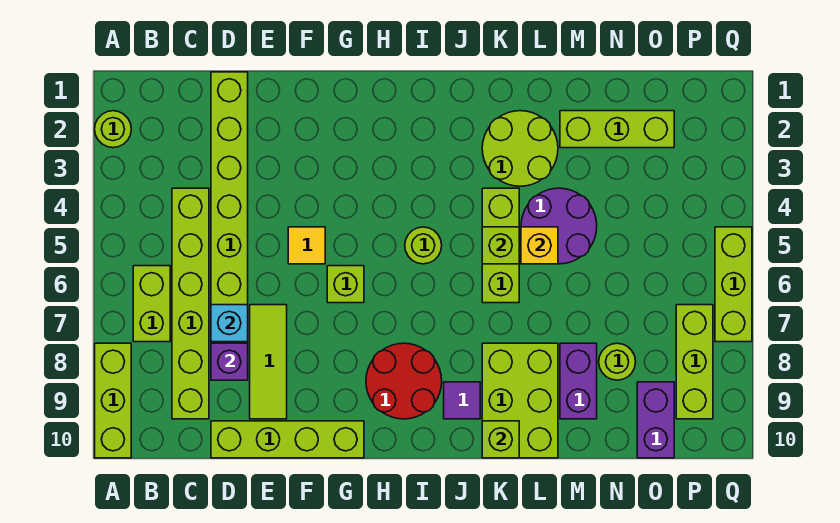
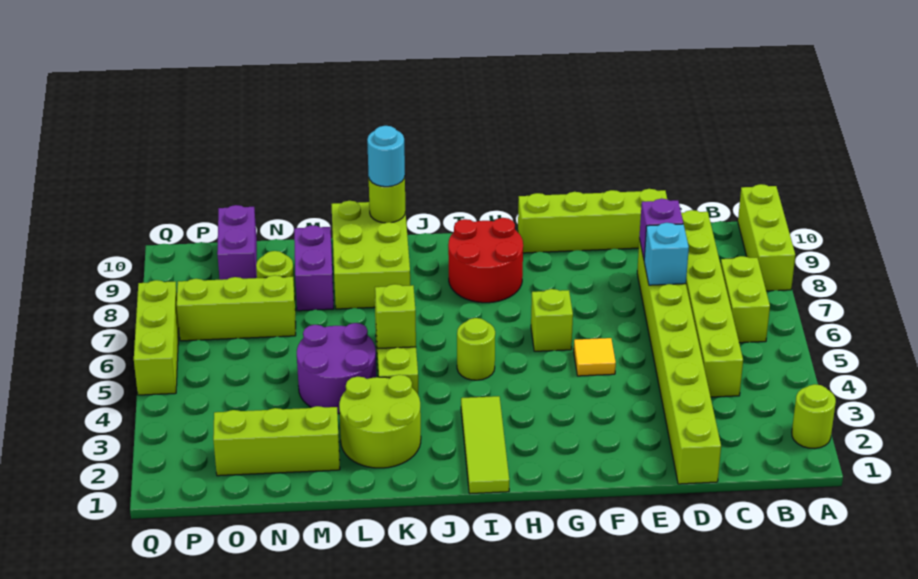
lime 1x3 tile [250,305,287,419] -> lime 1x3 tile moved to [461,396,509,494]
purple 1x1 tile [444,382,480,419] -> none
lime 1x1 brick [482,421,519,458] -> lime 1x1 round brick [369,177,406,223]
none -> cyan 1x1 round brick [367,126,405,187]
yellow 1x1 brick [521,227,558,264] -> none
lime 1x3 brick [676,305,713,419] -> lime 1x3 brick turned to [177,275,296,341]

